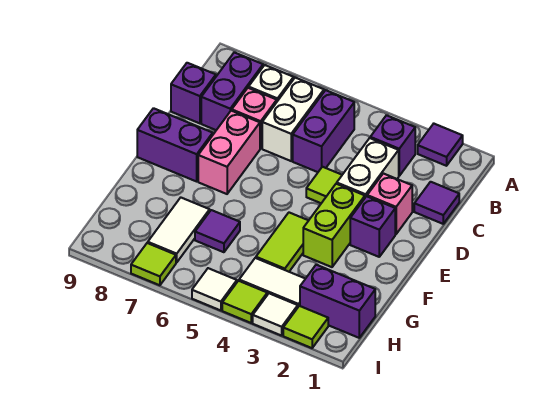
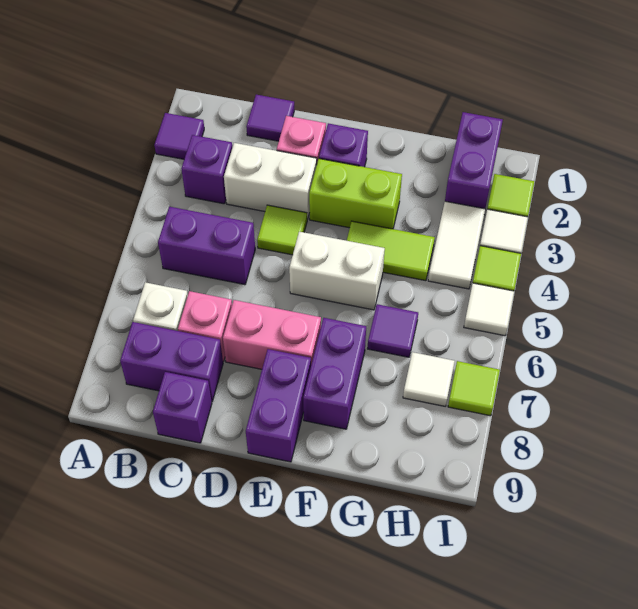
white 1x2 brick [262,78,324,161] -> white 1x2 brick moved to [289,232,385,310]
none -> purple 1x2 brick [303,318,366,429]
white 1x2 tile [148,198,210,262] -> white 1x1 tile [403,352,455,406]

